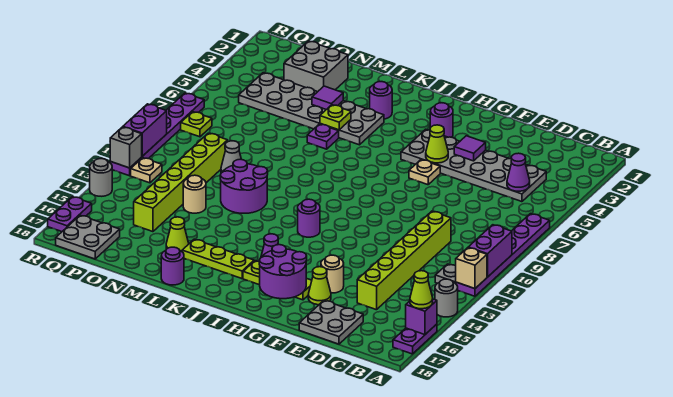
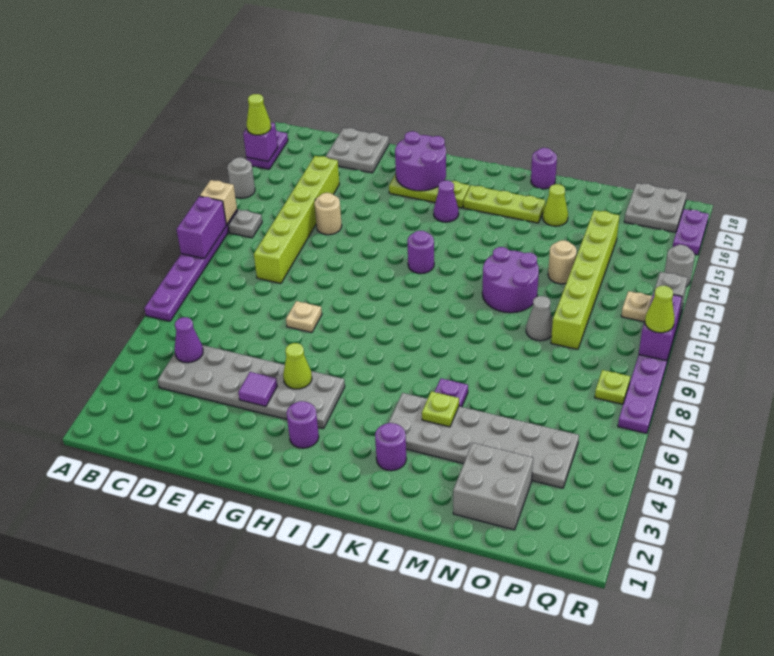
tan 1x1 round brick [321,255,344,293] -> tan 1x1 round brick moved to [314,193,342,235]
lime 1x1 cone [308,267,331,305] -> lime 1x1 cone moved to [645,286,675,333]
tan 1x1 plate [409,160,440,185] -> tan 1x1 plate moved to [286,301,322,333]
purple 1x1 tile [312,86,343,110] -> none

